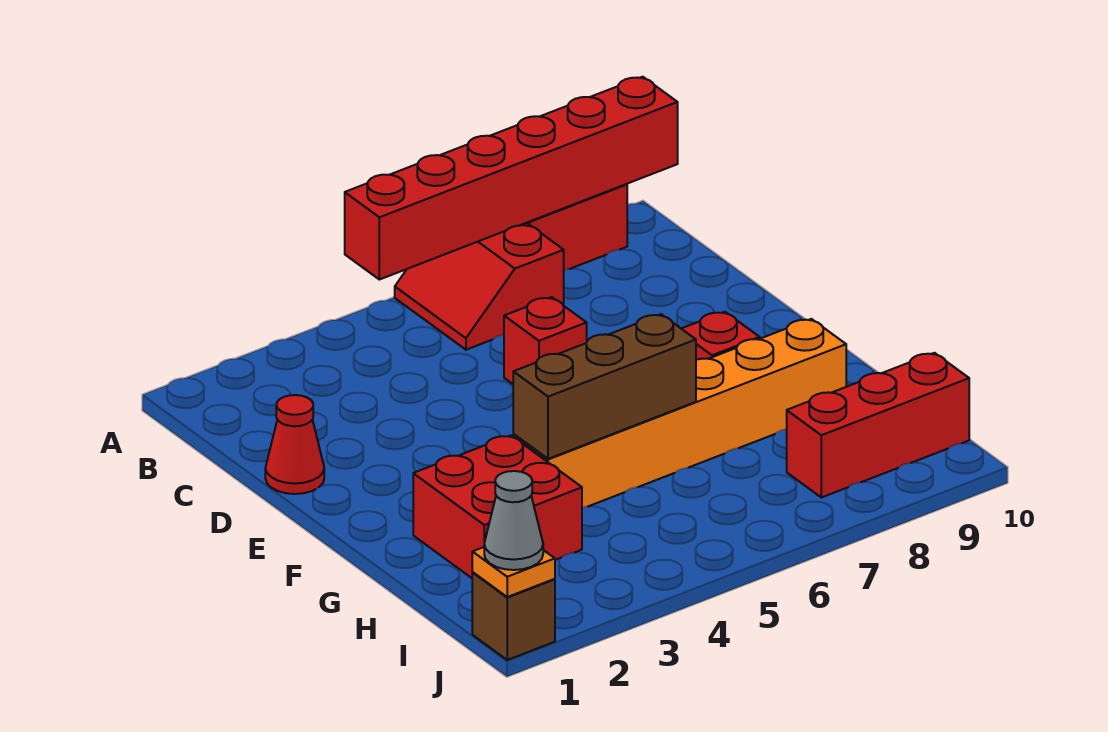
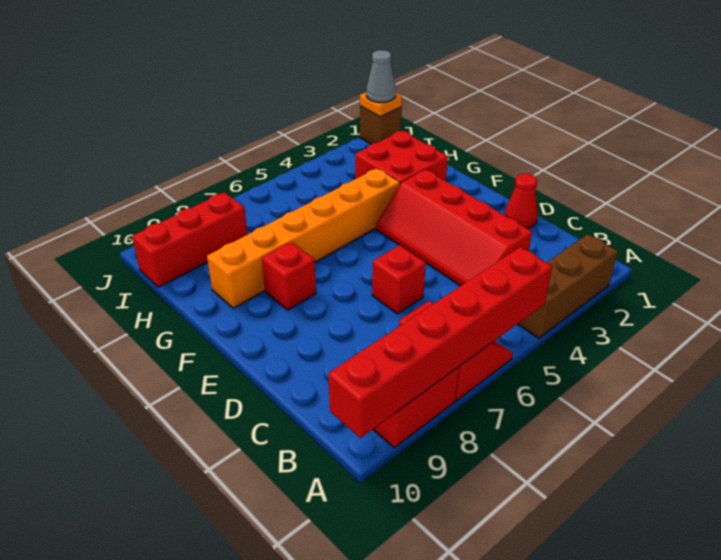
none -> red 2x4 slope [376,170,532,286]
brown 1x3 brick [513,314,696,459] -> brown 1x3 brick moved to [518,234,618,338]

